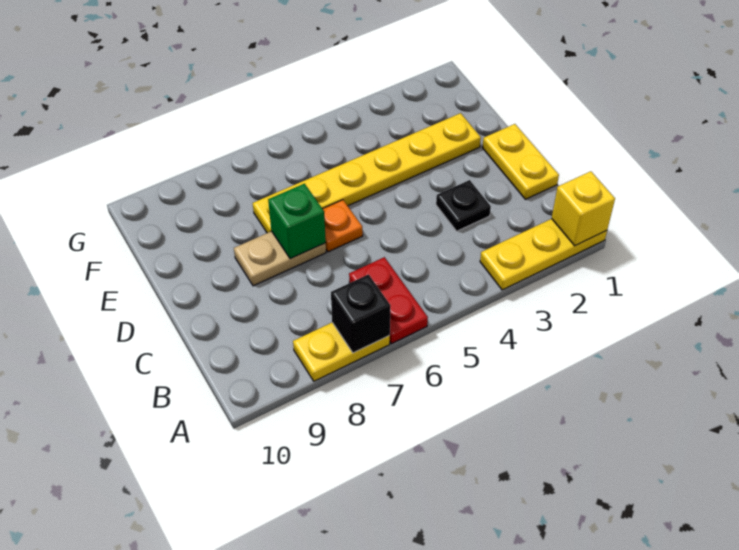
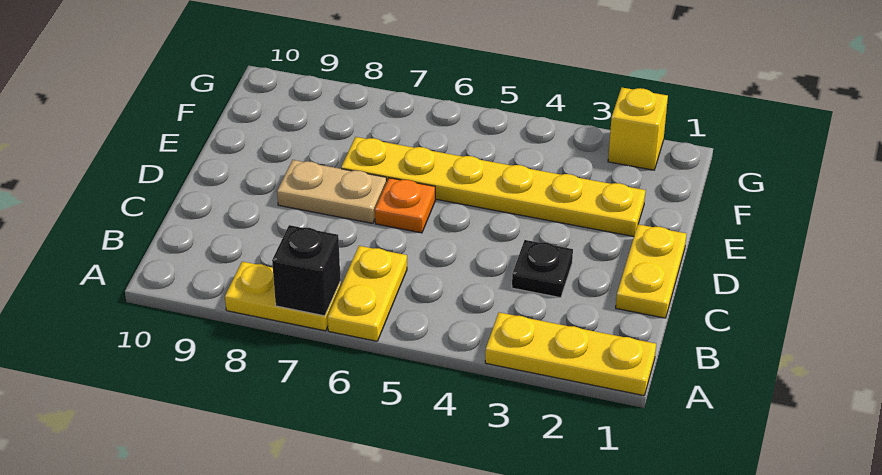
yellow 1x1 brick [552,171,615,246] -> yellow 1x1 brick moved to [608,88,668,170]
red 1x2 plate [349,257,428,344] -> yellow 1x2 plate [327,246,407,341]
green 1x1 brick [268,184,326,259] -> none

